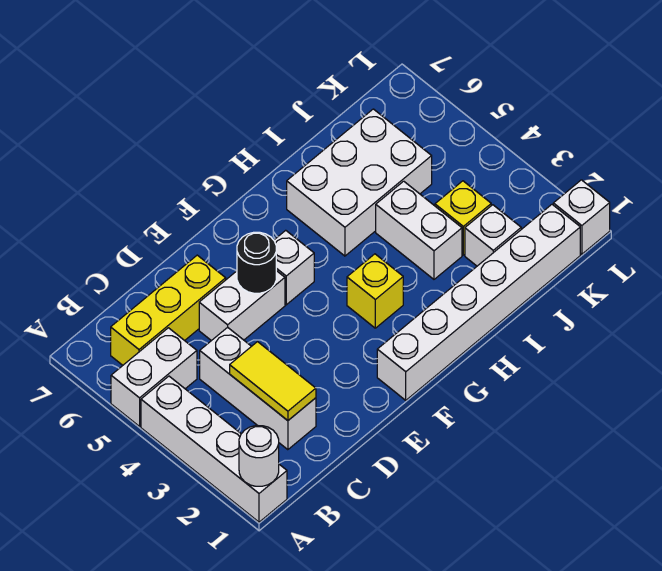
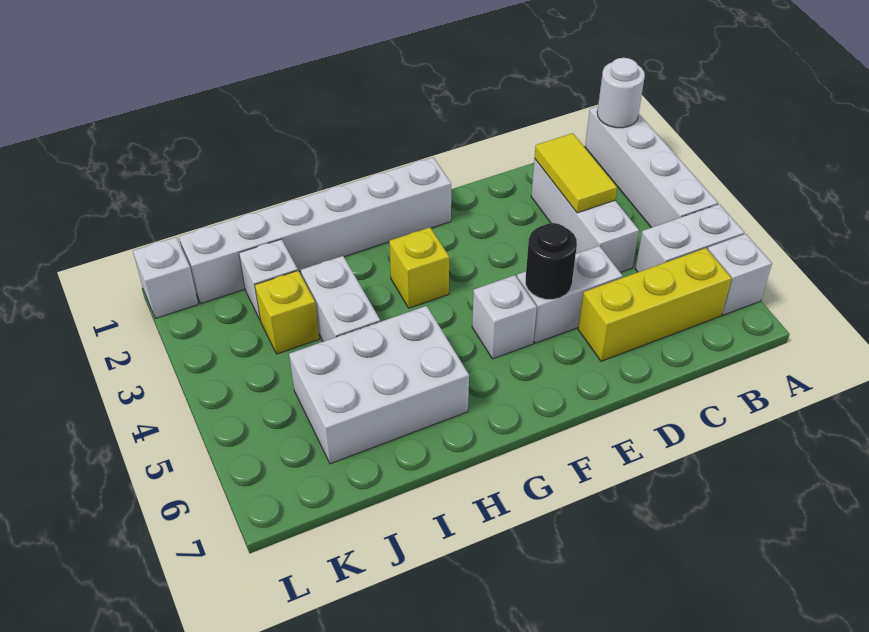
none -> white 1x1 brick [707,234,772,315]

